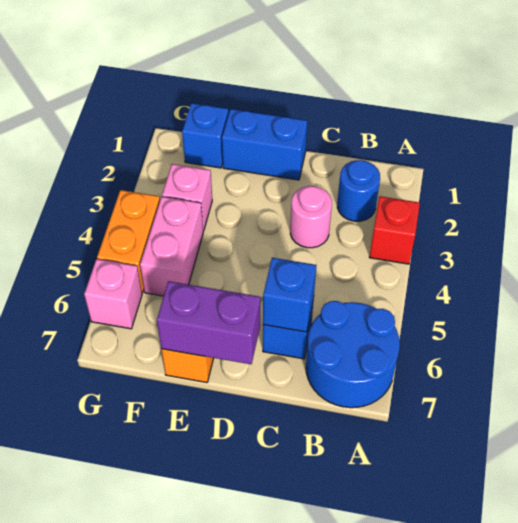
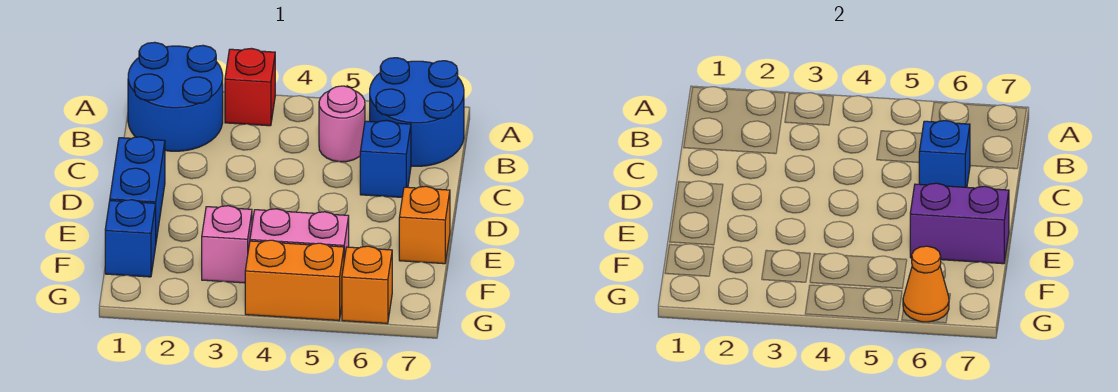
blue 1x1 round brick [337,160,380,221] -> blue 2x2 round brick [128,42,223,151]
pink 1x1 round brick [290,186,332,248] -> pink 1x1 round brick moved to [319,86,365,162]
purple 1x2 brick [157,281,260,364] -> purple 1x2 brick turned to [910,183,1009,264]
pink 1x1 brick [84,259,142,329] -> orange 1x1 brick [342,246,392,324]
none -> orange 1x1 cone [903,246,949,322]

